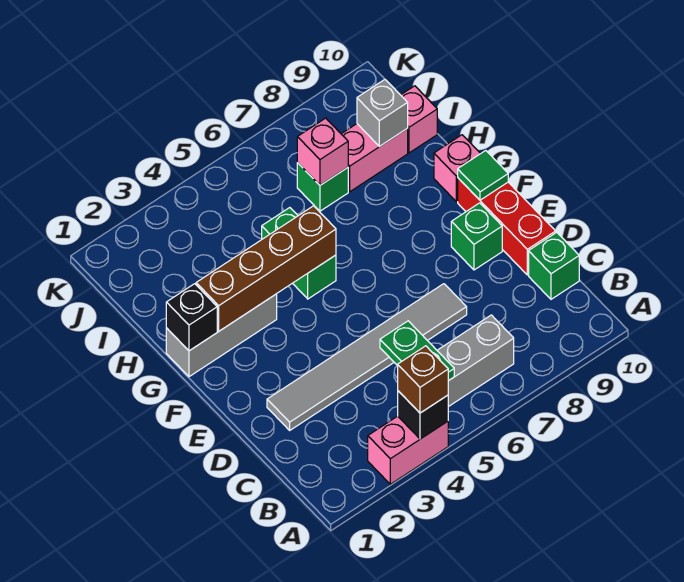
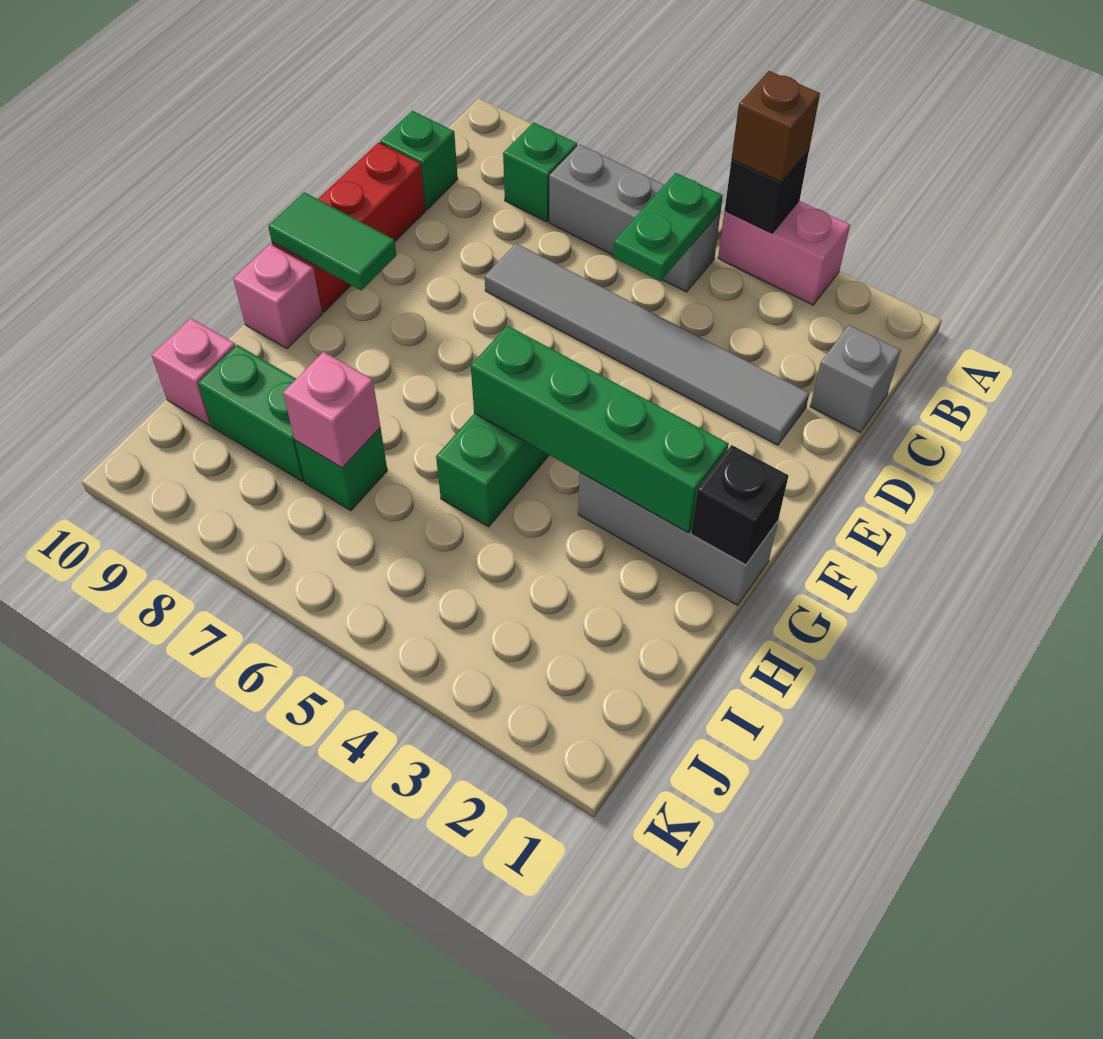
green 1x1 brick [451,203,502,270] -> green 1x1 brick moved to [503,122,577,222]
green 1x1 tile [458,150,508,200] -> green 1x2 tile [268,192,396,290]
brown 1x4 brick [196,206,336,331] -> green 1x4 brick [471,326,729,532]
pink 1x2 brick [342,124,408,192] -> green 1x2 brick [198,345,304,481]
grey 1x1 brick [357,80,408,147] -> grey 1x1 brick moved to [810,325,901,432]

